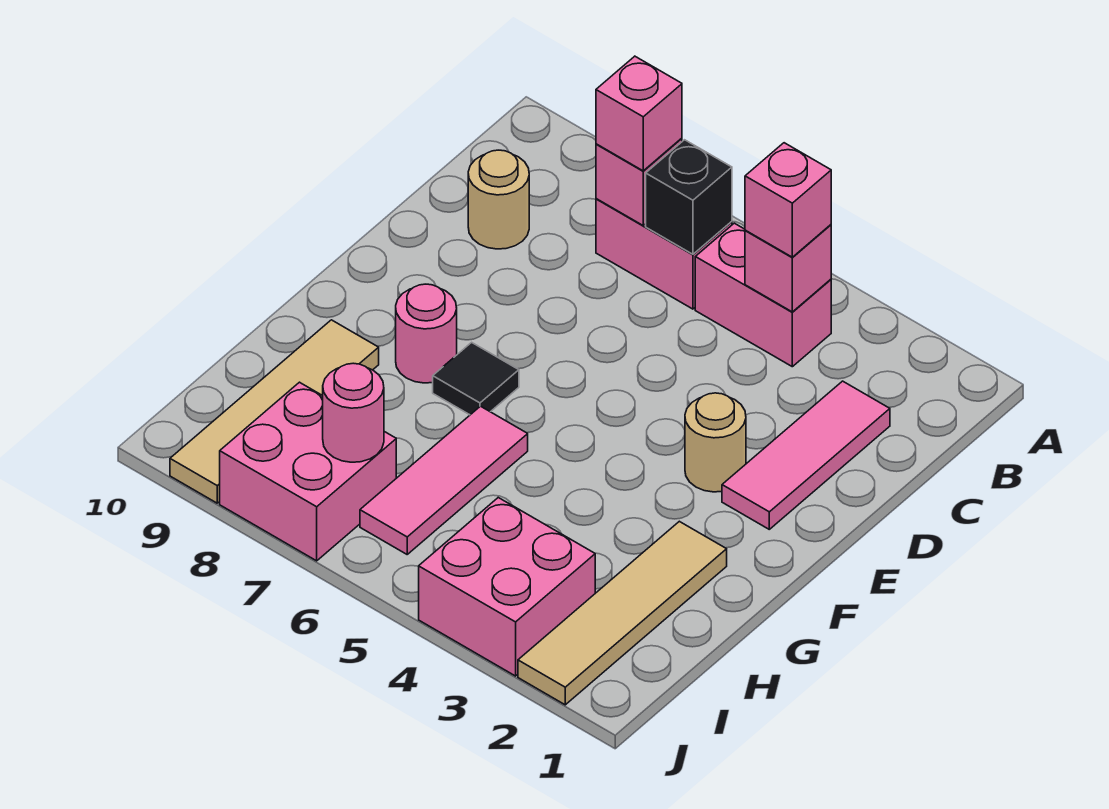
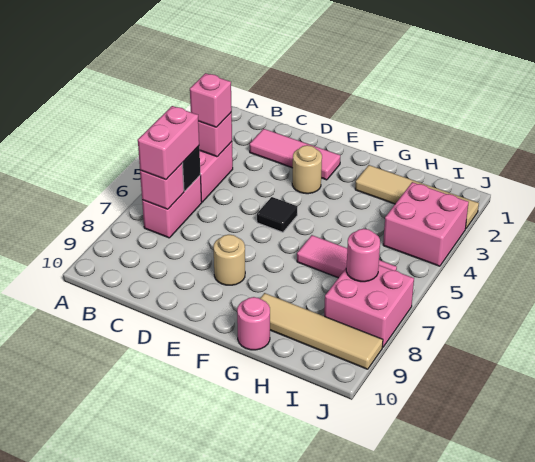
pink 1x1 brick [596,56,682,171] -> pink 1x2 brick [138,106,199,180]
tan 1x1 round brick [468,150,529,249] -> tan 1x1 round brick moved to [214,235,245,285]
black 1x1 tile [433,342,519,415] -> black 1x1 tile moved to [257,197,298,232]
pink 1x1 round brick [396,284,457,383] -> pink 1x1 round brick moved to [237,297,270,350]

